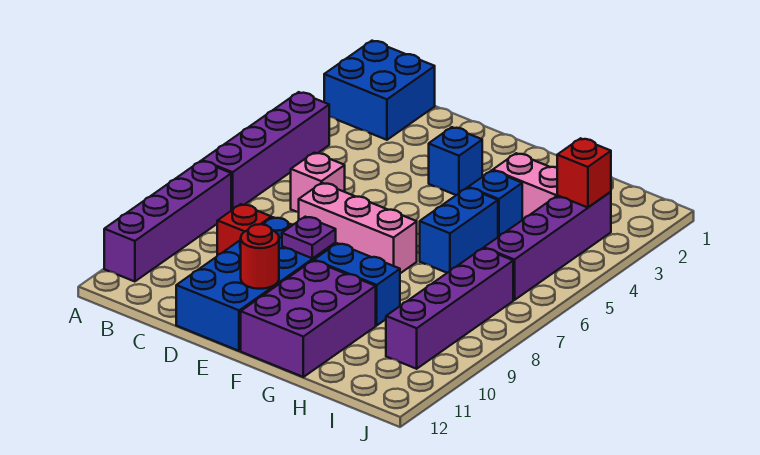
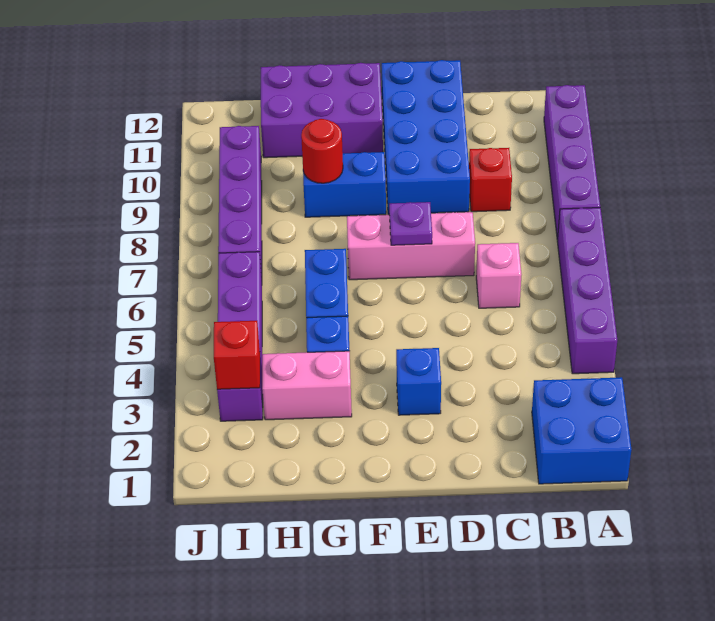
purple 1x1 plate [282,217,336,258] -> purple 1x1 plate moved to [389,202,432,245]
red 1x1 round brick [240,224,279,289] -> red 1x1 round brick moved to [301,119,343,183]
purple 2x3 brick [241,261,376,377] -> purple 2x3 brick turned to [261,63,383,158]

